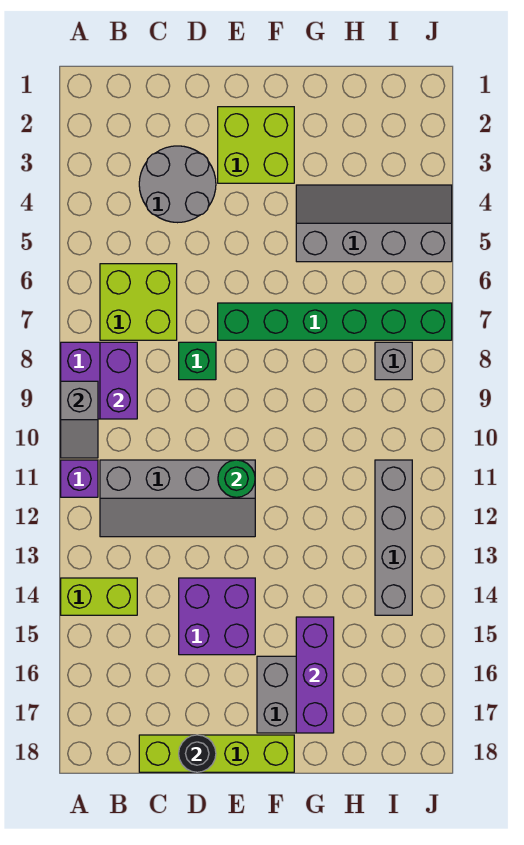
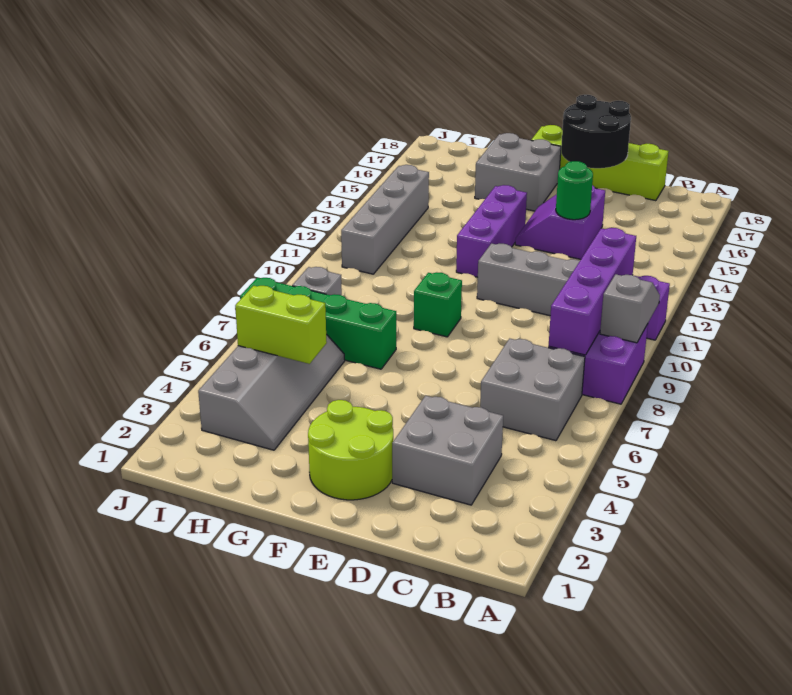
lime 1x2 brick [61,578,137,615] -> lime 1x2 brick moved to [235,286,327,364]
lime 2x2 brick [100,264,177,340] -> grey 2x2 brick [480,339,585,441]
purple 1x2 brick [100,342,137,419] -> purple 1x4 brick [549,228,636,355]
grey 2x2 round brick [139,146,216,223] -> grey 2x2 brick [392,395,503,505]
green 1x1 brick [179,342,216,380] -> green 1x1 brick moved to [414,272,462,337]
purple 2x2 brick [179,578,255,655] -> purple 2x2 slope [515,185,605,259]
black 1x1 round brick [179,735,216,772] -> black 2x2 round brick [561,95,631,168]
lime 2x2 brick [218,107,294,183] -> lime 2x2 round brick [308,400,393,500]
green 1x6 brick [218,303,452,340] -> green 1x4 brick [240,278,396,369]
green 1x1 round brick [218,460,255,497] -> green 1x1 round brick moved to [556,161,593,220]
grey 2x4 slope [296,185,452,262] -> grey 2x4 slope turned to [198,334,345,450]
purple 1x3 brick [296,617,334,733] -> purple 1x3 brick moved to [456,185,527,277]

